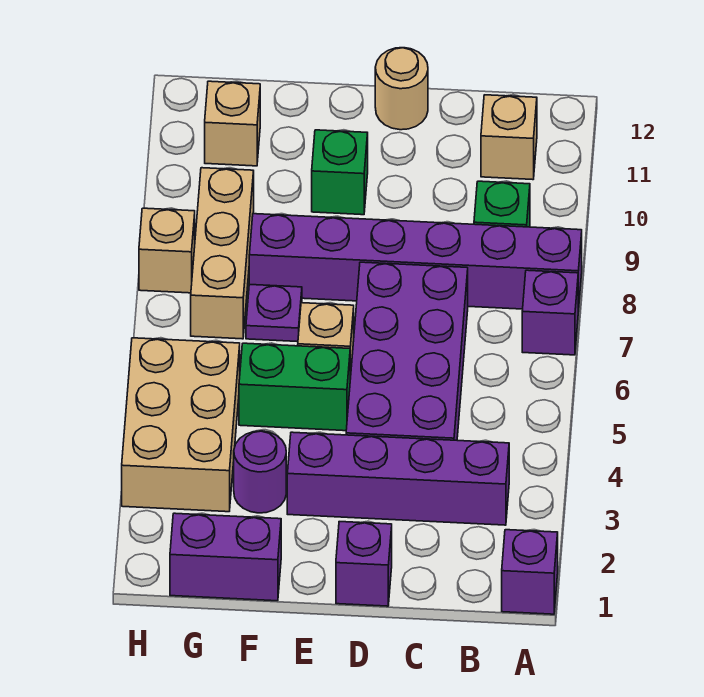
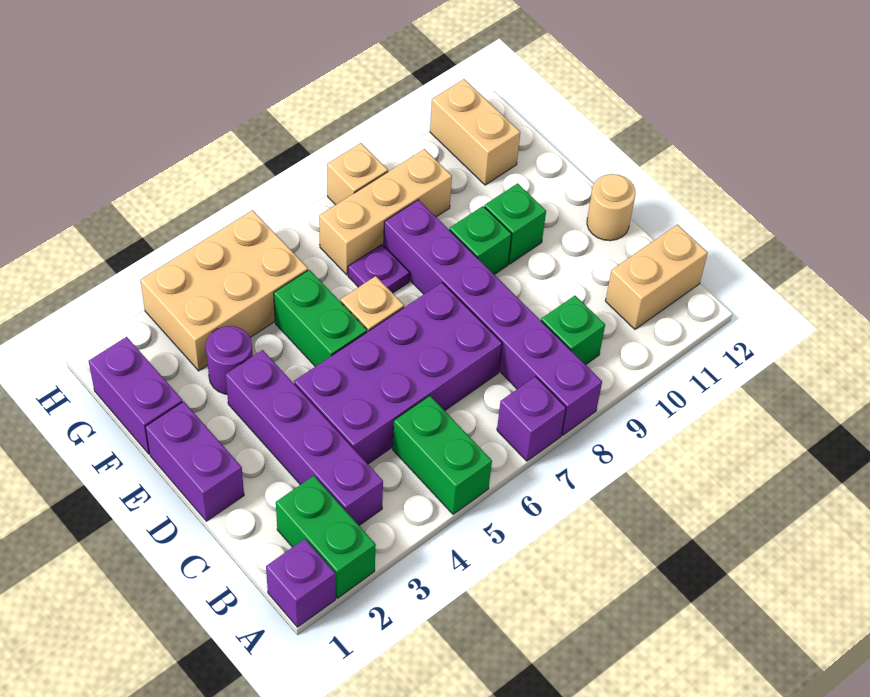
none -> green 1x2 brick [276,476,376,598]
none -> green 1x2 brick [393,396,492,514]
tan 1x1 brick [481,95,537,180] -> tan 1x2 brick [605,225,708,329]
purple 1x1 brick [336,522,392,606] -> purple 1x2 brick [145,402,244,521]
none -> green 1x1 brick [449,206,512,274]
tan 1x1 brick [205,81,260,166] -> tan 1x2 brick [430,79,520,185]

